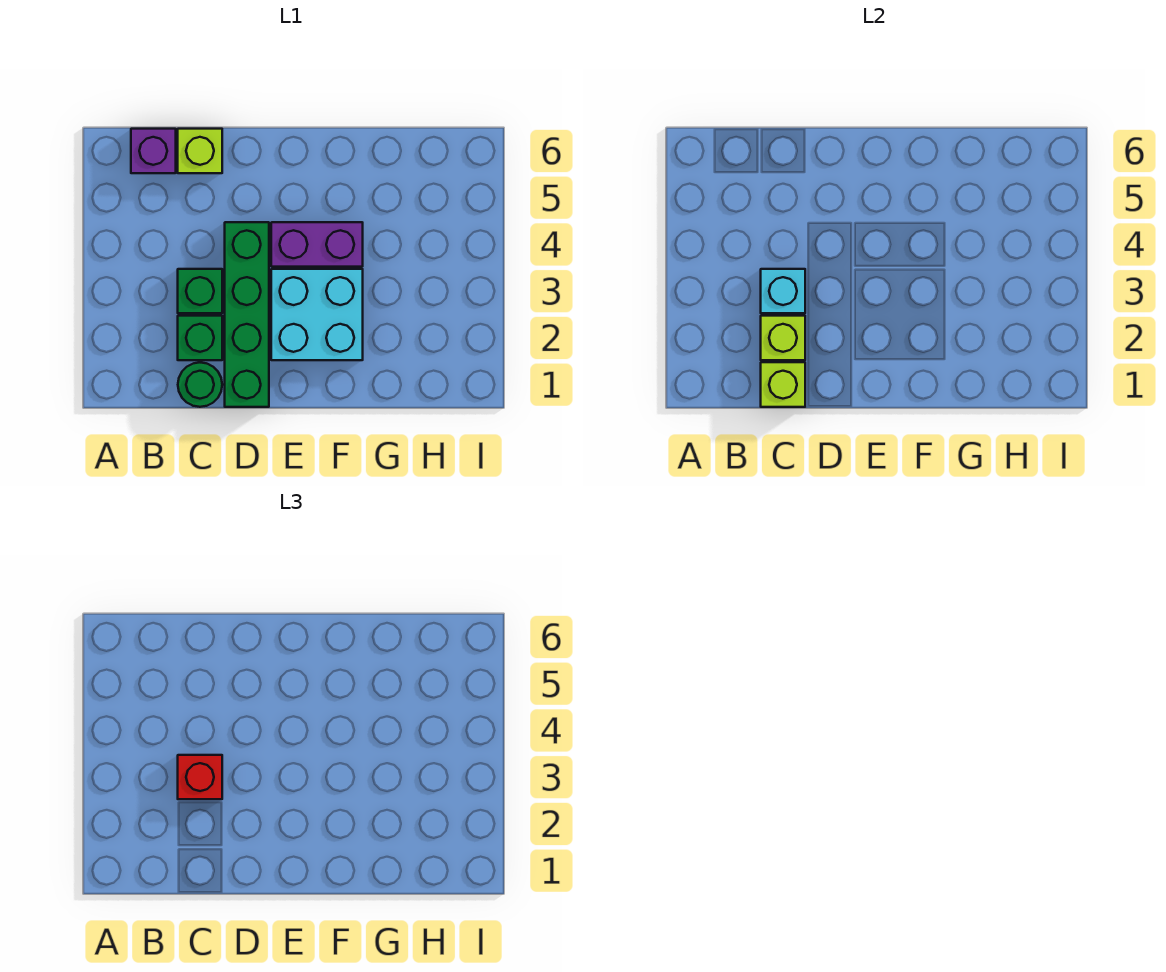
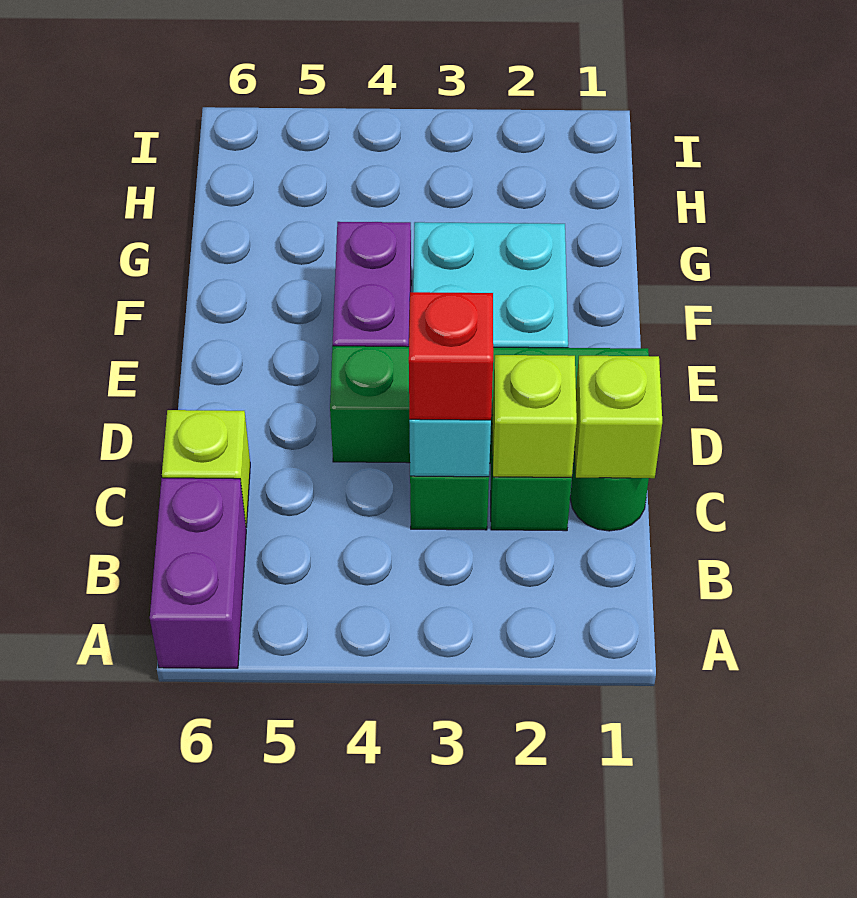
purple 1x1 brick [131,129,176,173] -> purple 1x2 brick [150,478,246,668]

